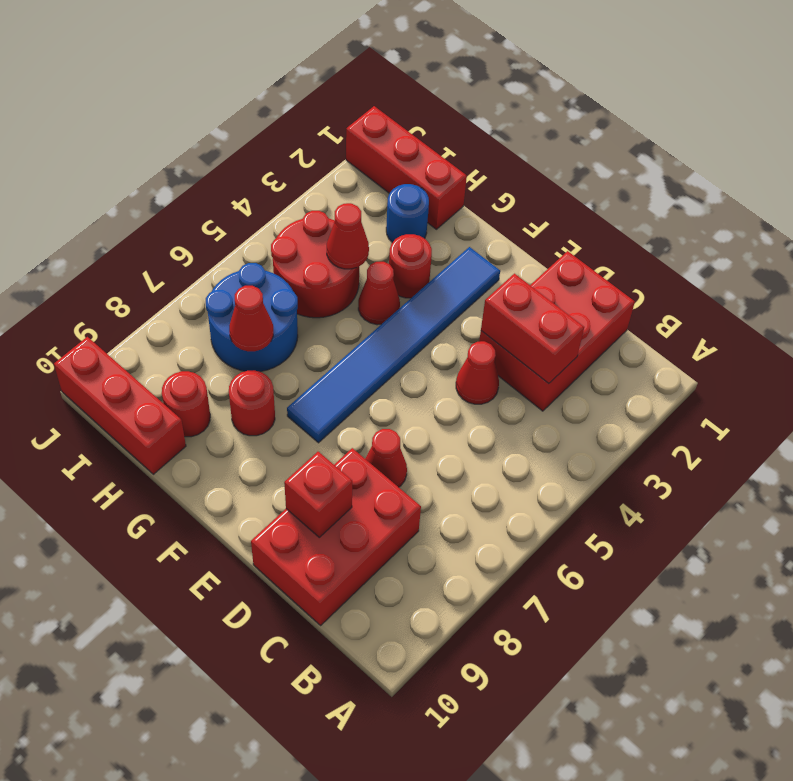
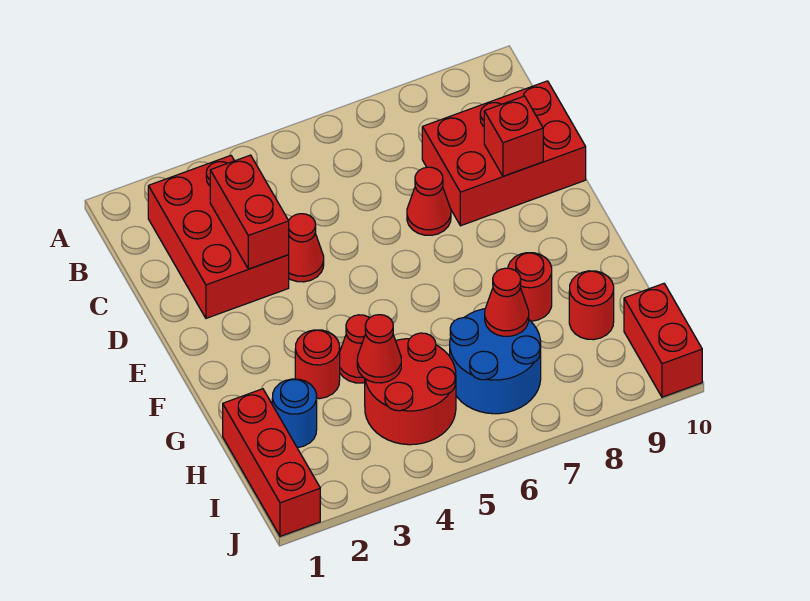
red 2x3 brick [479,251,635,411] -> red 2x3 brick turned to [148,156,289,318]
blue 1x6 tile [287,247,500,443] -> none
red 1x3 brick [54,337,186,474] -> red 1x2 brick [624,284,702,397]

